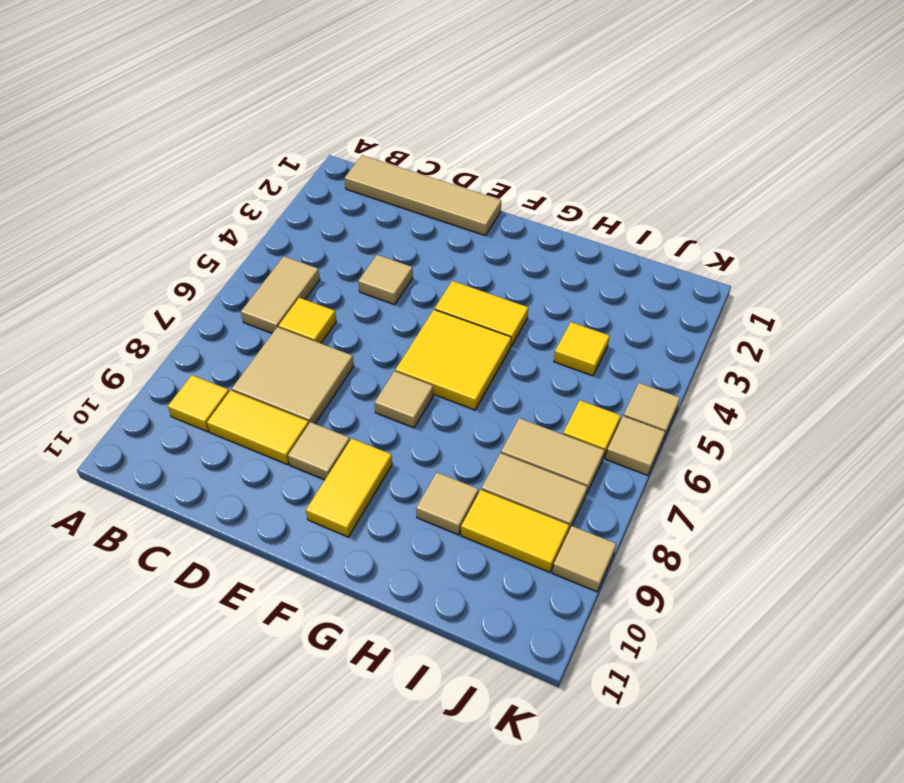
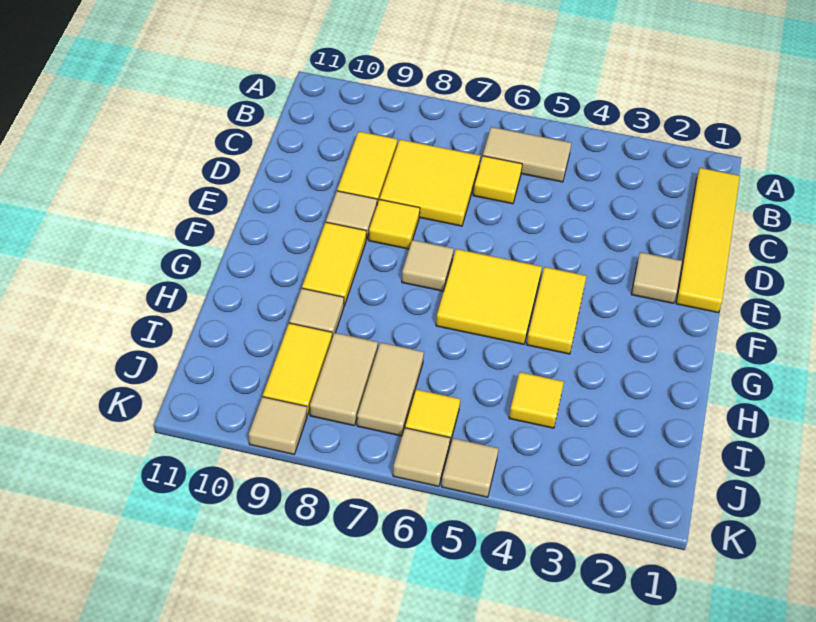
tan 1x4 tile [345,155,501,236] -> yellow 1x4 tile [676,168,740,313]
yellow 1x1 tile [168,375,229,432] -> yellow 1x1 tile moved to [369,199,420,249]
tan 2x2 tile [232,327,354,424] -> yellow 2x2 tile [380,140,480,226]
tan 1x1 tile [358,255,413,305] -> tan 1x1 tile moved to [631,252,682,303]
yellow 1x2 tile [306,438,392,537] -> yellow 1x2 tile turned to [302,222,366,306]

